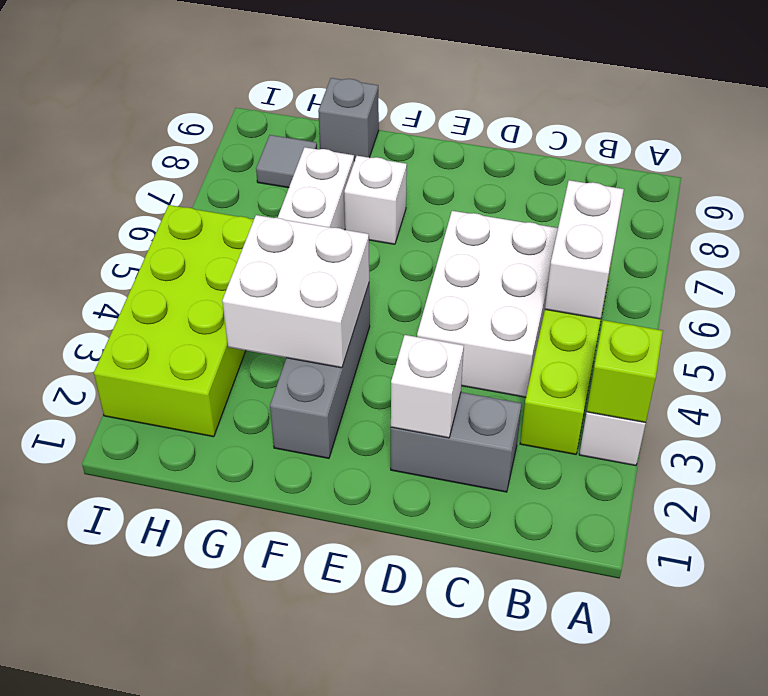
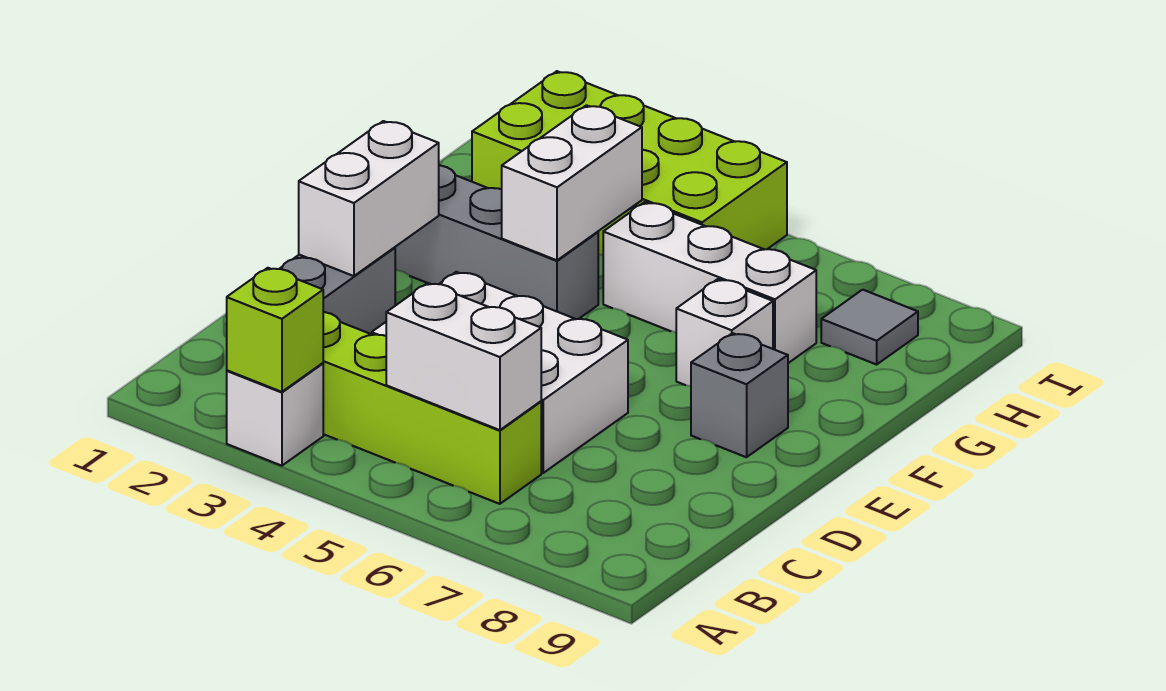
white 1x1 brick [391,335,464,438] -> white 1x2 brick [299,121,439,276]
white 2x2 brick [222,215,369,368] -> white 1x2 brick [502,105,642,260]
grey 1x1 brick [318,78,379,161] -> grey 1x1 brick moved to [691,333,788,457]

